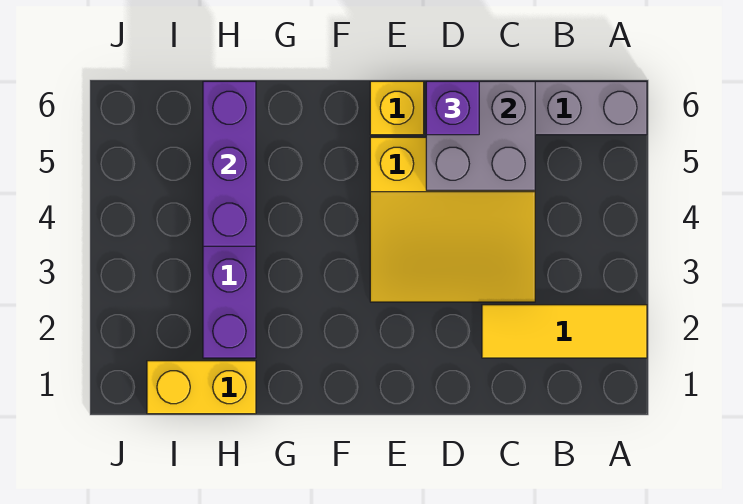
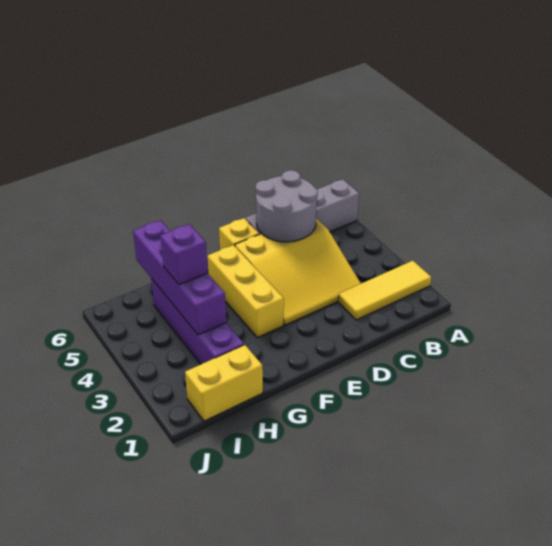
grey 2x2 brick [426,81,535,190] -> grey 2x2 round brick [255,170,318,242]
purple 1x1 brick [426,81,479,135] -> purple 1x1 brick moved to [160,224,208,285]
none -> yellow 1x3 brick [208,245,284,338]
purple 1x3 brick [203,81,256,246] -> purple 1x4 brick [133,220,226,335]

